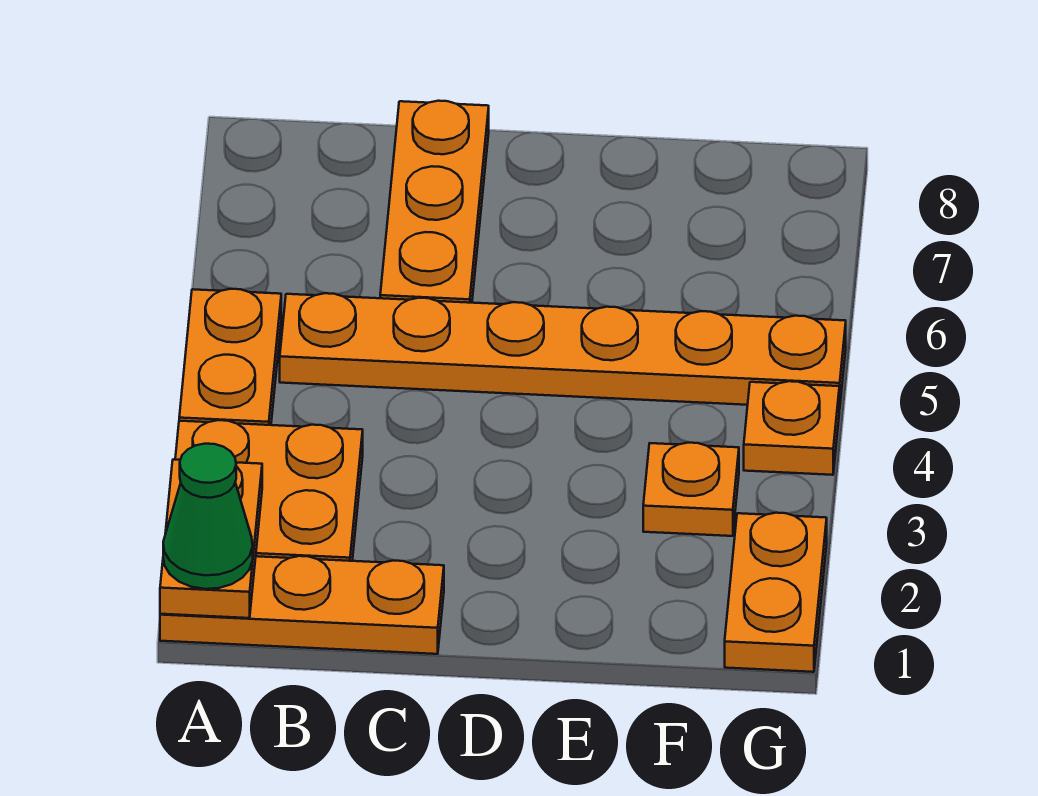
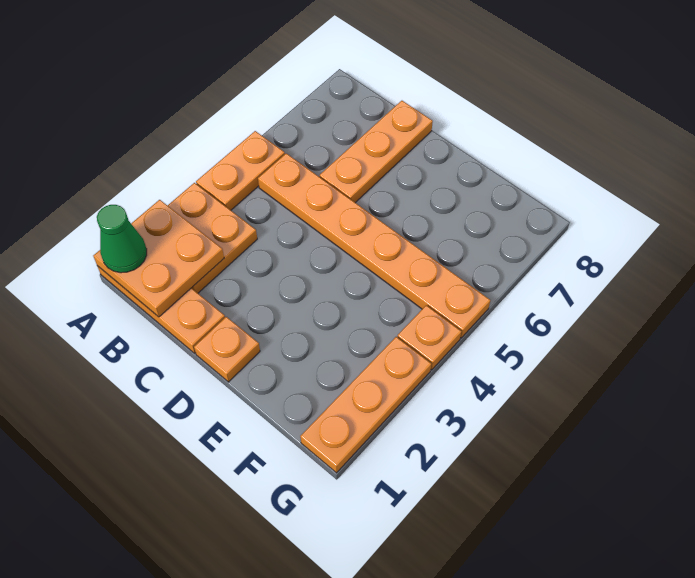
orange 1x2 plate [160,460,262,618] -> orange 2x2 plate [93,200,224,317]
orange 1x1 plate [643,443,739,536] -> orange 1x1 plate moved to [194,317,260,382]
orange 1x2 plate [725,513,827,672] -> orange 1x3 plate [300,337,431,473]

